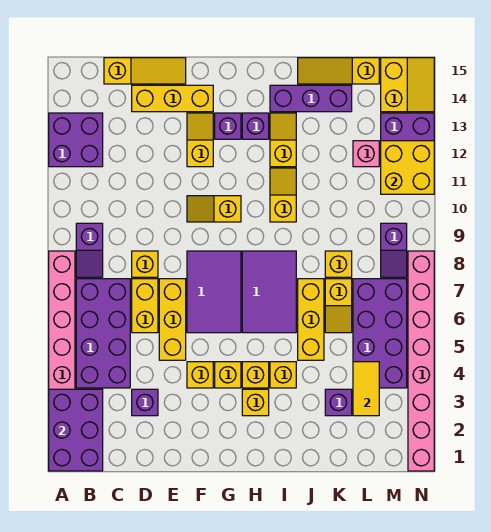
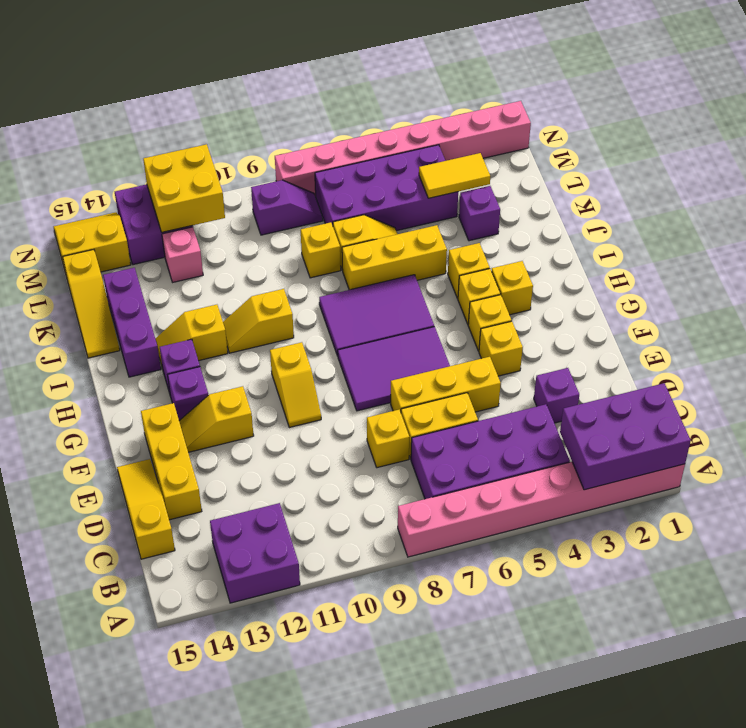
purple 1x2 slope [76,223,103,277] -> none

